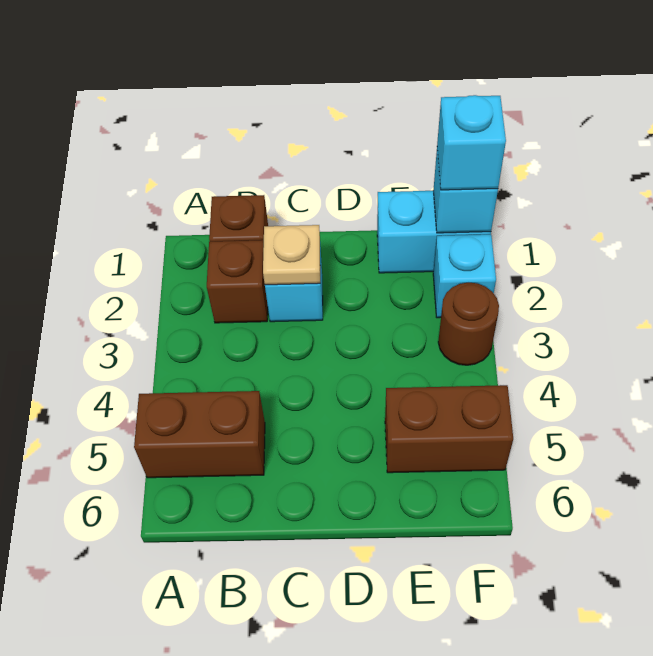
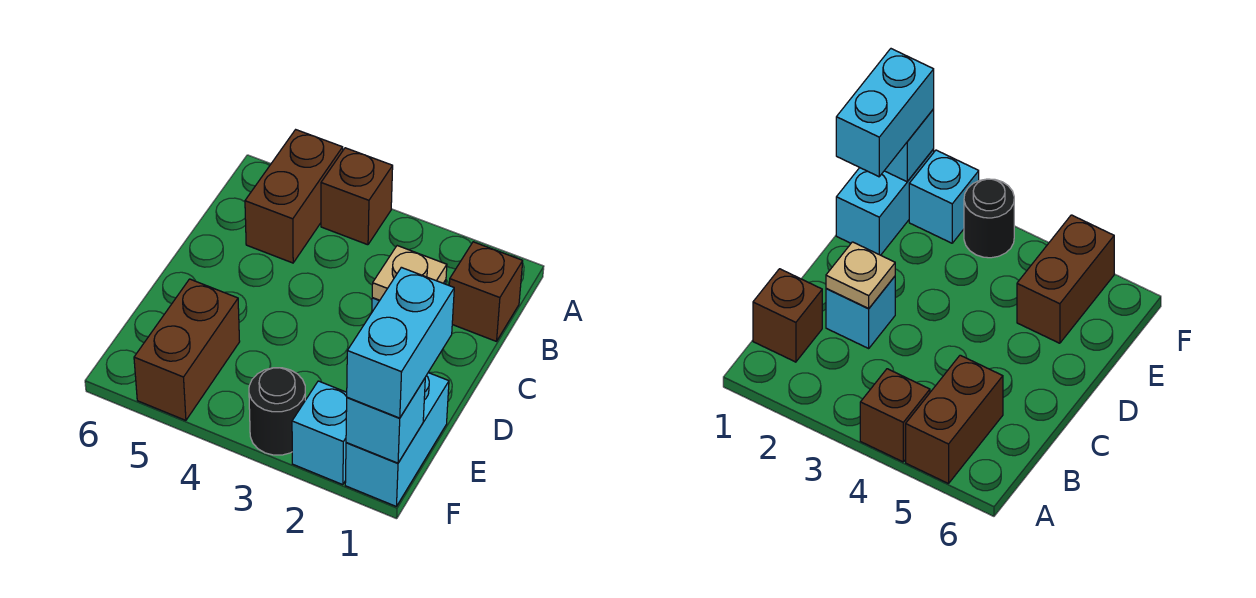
brown 1x1 brick [207,240,268,323] -> brown 1x1 brick moved to [321,148,393,245]
cyan 1x1 brick [437,95,506,190] -> cyan 1x2 brick [347,267,454,418]
brown 1x1 round brick [438,283,499,365] -> black 1x1 round brick [249,368,305,455]

